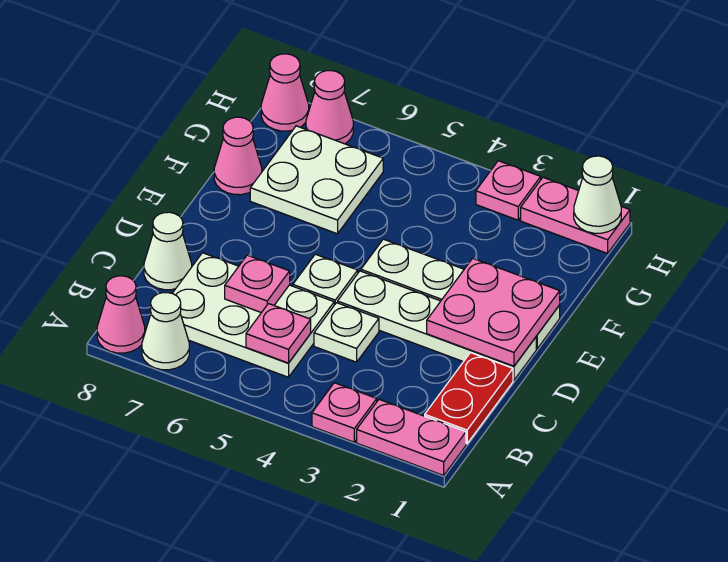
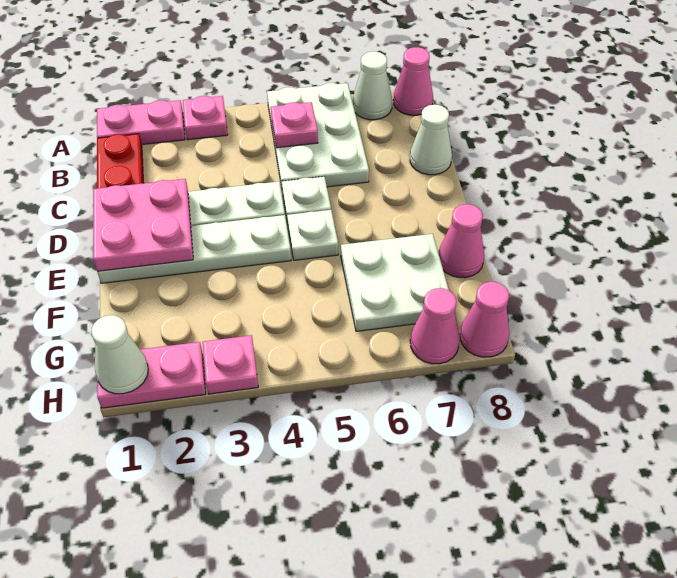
white 2x3 plate [172,253,334,377] -> white 2x3 plate turned to [267,83,369,187]
white 1x1 plate [314,303,379,362] -> white 1x1 plate moved to [287,210,338,260]
pink 1x1 plate [225,255,290,313] -> none

